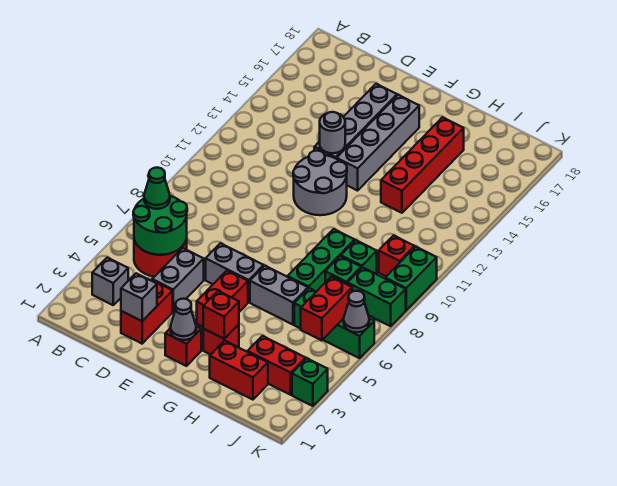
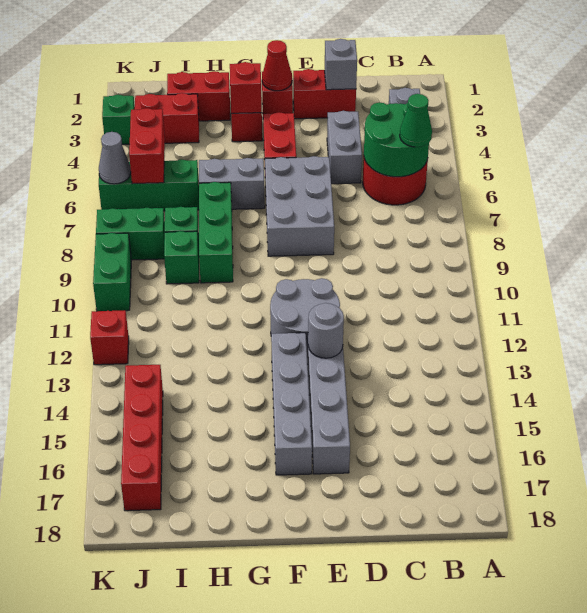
red 1x2 brick [121,280,173,344] -> red 1x2 brick turned to [293,69,356,119]
grey 1x2 brick [206,243,264,302] -> grey 2x3 brick [265,156,334,256]
grey 1x1 cone [171,299,196,340] -> red 1x1 cone [262,40,292,91]
red 1x4 brick [381,117,464,213] -> red 1x4 brick moved to [121,365,163,511]
red 1x1 brick [379,235,415,276] -> red 1x1 brick moved to [90,310,129,365]

